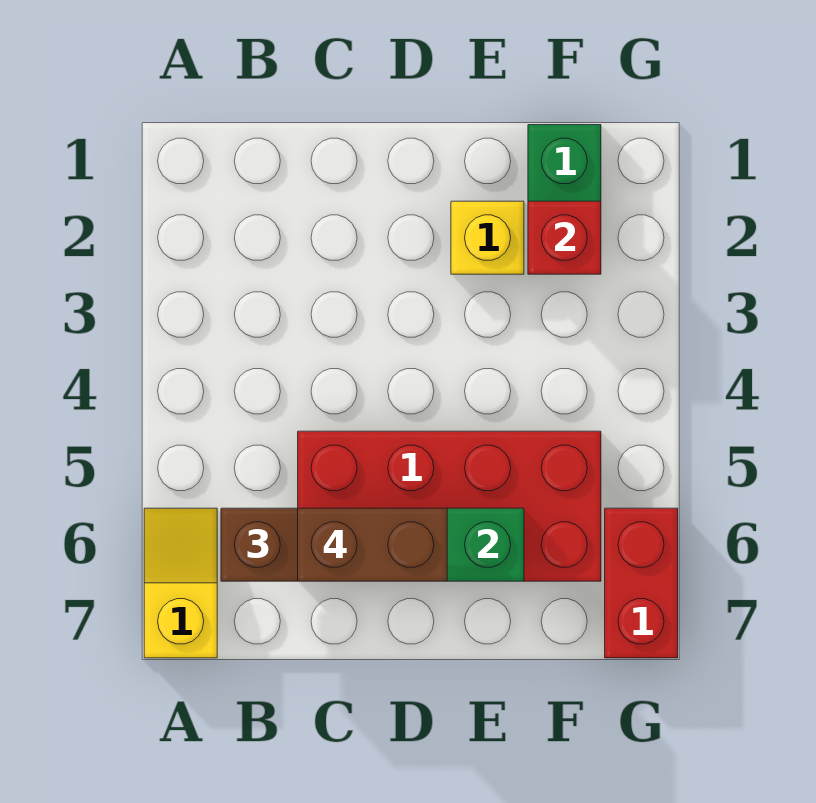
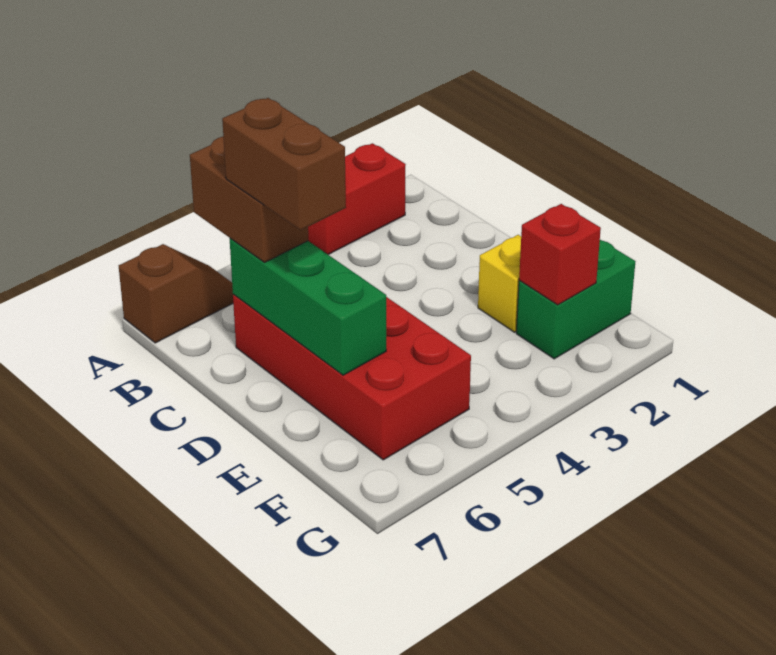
yellow 1x2 slope [144,508,217,658] -> brown 1x2 slope [119,244,233,343]
red 1x2 brick [605,508,678,658] -> red 1x2 brick moved to [308,143,406,255]

